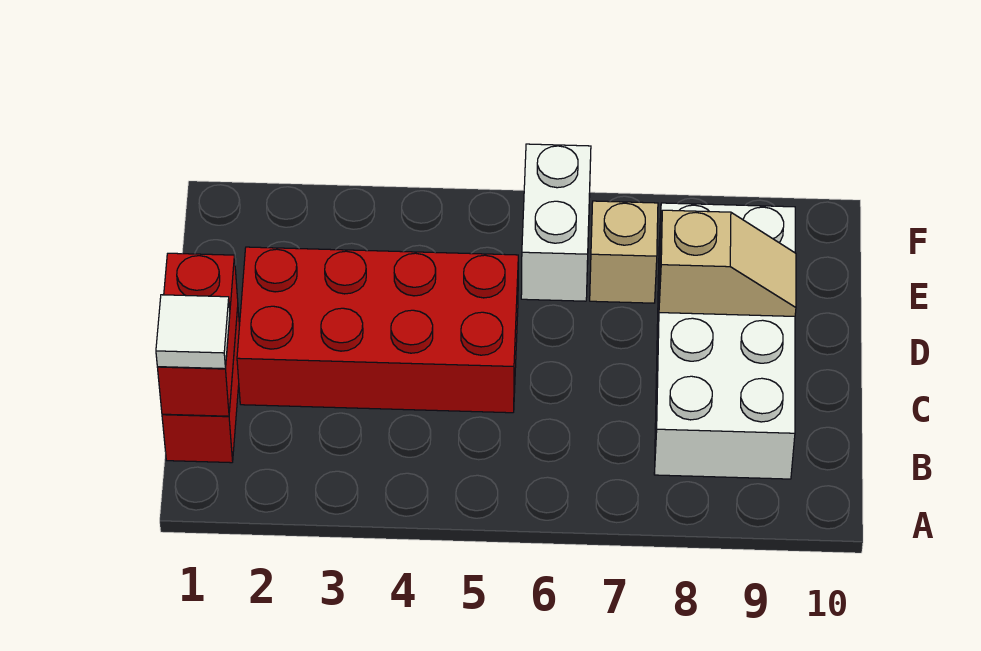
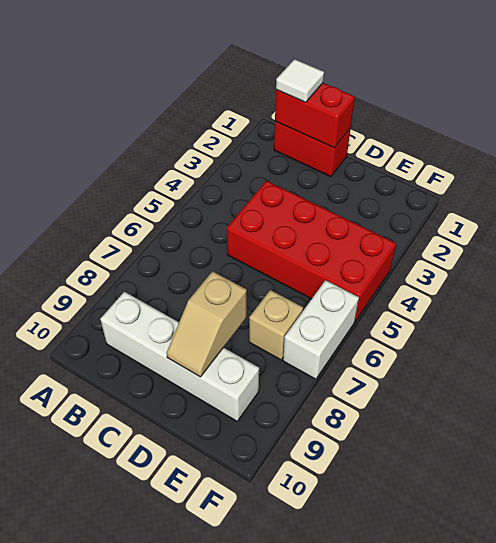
white 2x4 brick [654,203,795,479] -> white 1x4 brick [100,292,259,421]
red 2x4 brick [237,247,518,413] -> red 2x4 brick turned to [227,181,396,321]
white 1x2 brick [521,144,591,301] -> white 1x2 brick turned to [283,280,359,379]

